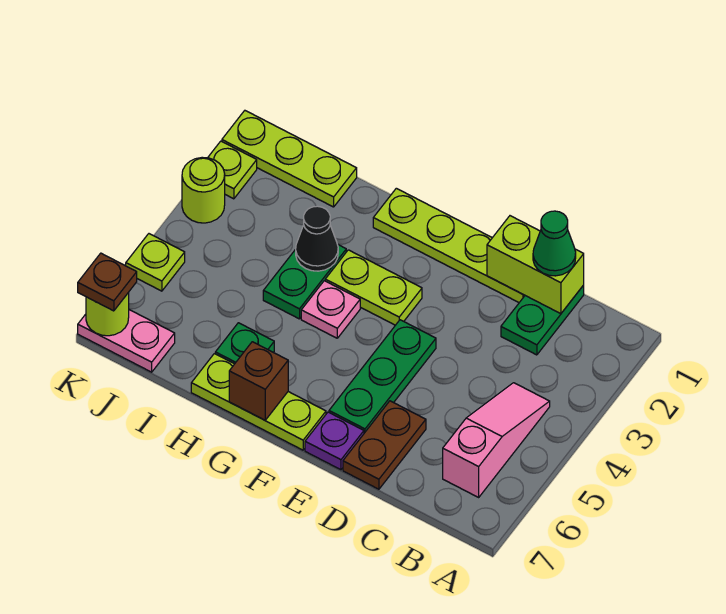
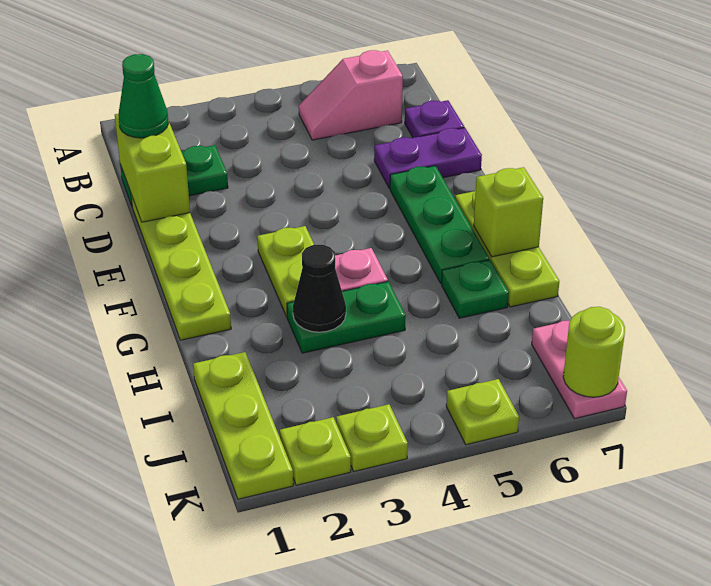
pink 1x3 slope [443,383,550,497] -> pink 1x2 slope [299,50,403,140]
brown 1x2 plate [343,401,426,489] -> purple 1x2 plate [374,128,482,188]
green 1x3 plate [329,320,436,433] -> green 1x3 plate turned to [390,166,489,284]
purple 1x1 plate [305,412,364,470] -> purple 1x1 plate moved to [405,100,464,138]
brown 1x1 brick [229,342,288,420] -> lime 1x1 brick [474,167,543,257]
lime 1x1 round brick [182,157,225,223] -> lime 1x1 plate [336,404,408,471]
brown 1x1 plate [78,253,137,311] -> none

